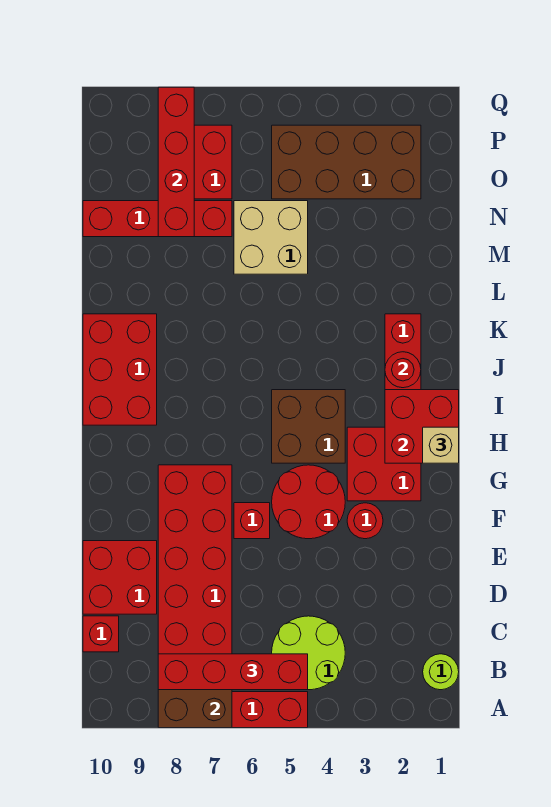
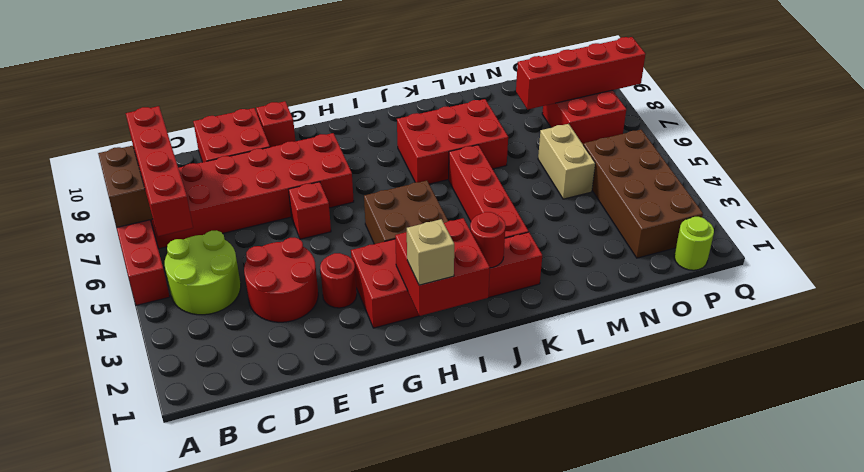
lime 1x1 round brick [423,654,459,690] -> lime 1x1 round brick moved to [674,217,714,270]
red 1x1 brick [83,616,119,652] -> red 1x1 brick moved to [256,101,295,147]
red 2x2 round brick [272,465,345,539] -> red 2x2 round brick moved to [244,237,318,322]
red 2x3 brick [83,314,157,425] -> red 2x3 brick moved to [397,99,508,184]
tan 2x2 brick [234,201,308,274] -> tan 1x2 brick [538,124,595,199]
red 1x4 brick [83,201,232,237] -> red 1x4 brick moved to [449,145,529,238]

